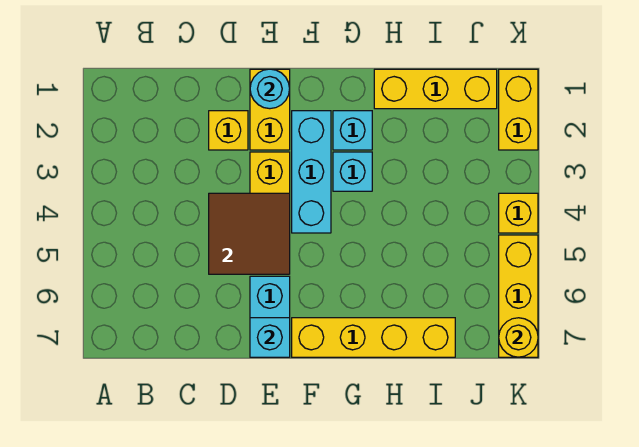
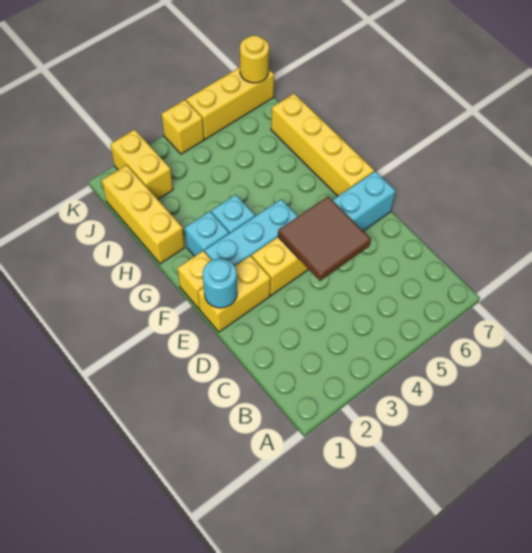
yellow 1x1 brick [209,111,248,150] -> yellow 1x1 brick moved to [178,251,212,309]
cyan 1x1 brick [250,318,290,357] -> none
yellow 1x2 brick [499,69,538,150] -> yellow 1x2 brick turned to [110,130,173,199]

